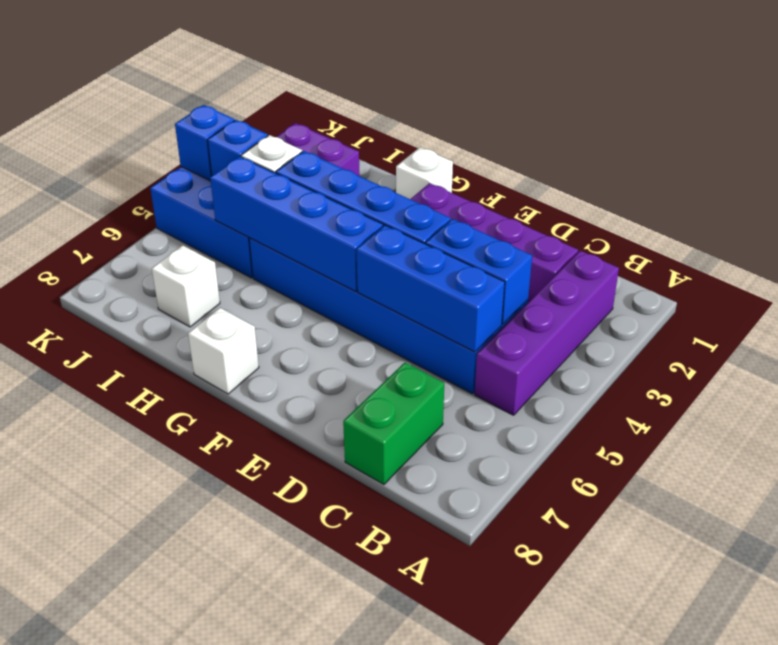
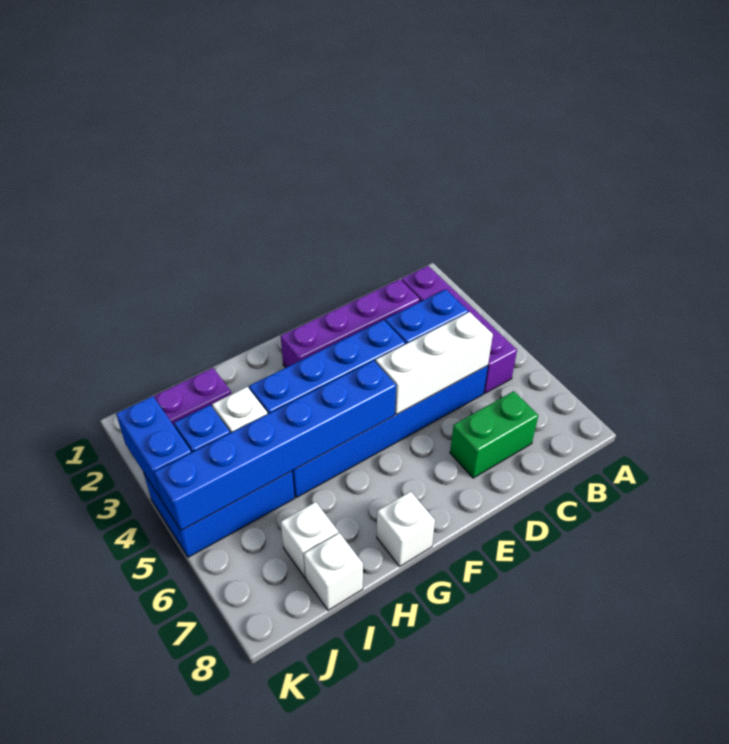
blue 1x3 brick [356,225,505,352] -> white 1x3 brick [375,312,493,415]
green 1x2 brick [343,362,444,485] -> green 1x2 brick turned to [450,391,538,478]
blue 1x4 brick [210,156,383,292] -> blue 1x6 brick [154,360,396,531]
white 1x1 brick [396,147,453,199] -> white 1x1 brick moved to [304,533,363,610]
blue 1x1 brick [175,105,235,181] -> blue 1x2 brick [116,396,191,500]

